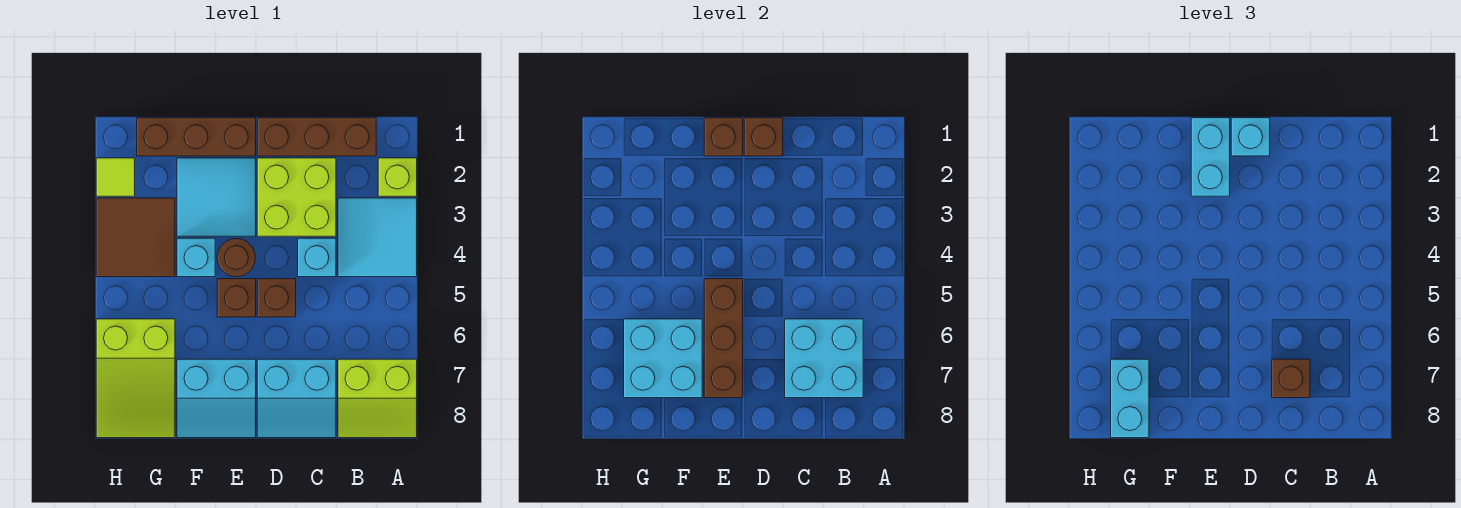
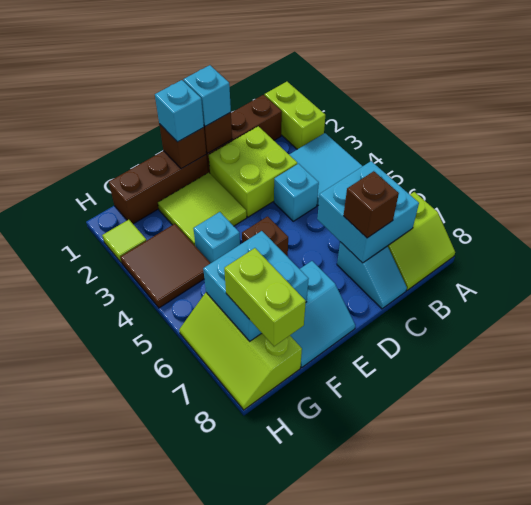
lime 1x1 brick [378,158,417,196] -> lime 1x2 brick [265,82,325,149]
cyan 2x2 slope [257,359,336,438] -> cyan 1x2 slope [337,242,407,309]
brown 1x1 brick [257,279,296,317] -> none
cyan 1x2 brick [1191,118,1230,196] -> cyan 1x1 brick [155,80,204,142]
cyan 2x2 tile [177,158,256,236] -> lime 2x2 tile [158,173,247,246]
brown 1x1 round brick [217,238,256,277] -> none
brown 1x3 brick [704,279,743,398] -> none
lime 2x3 slope [96,319,175,438] -> lime 2x3 slope turned to [179,293,302,410]
cyan 1x2 brick [1111,359,1149,438] -> lime 1x2 brick [224,248,306,346]

